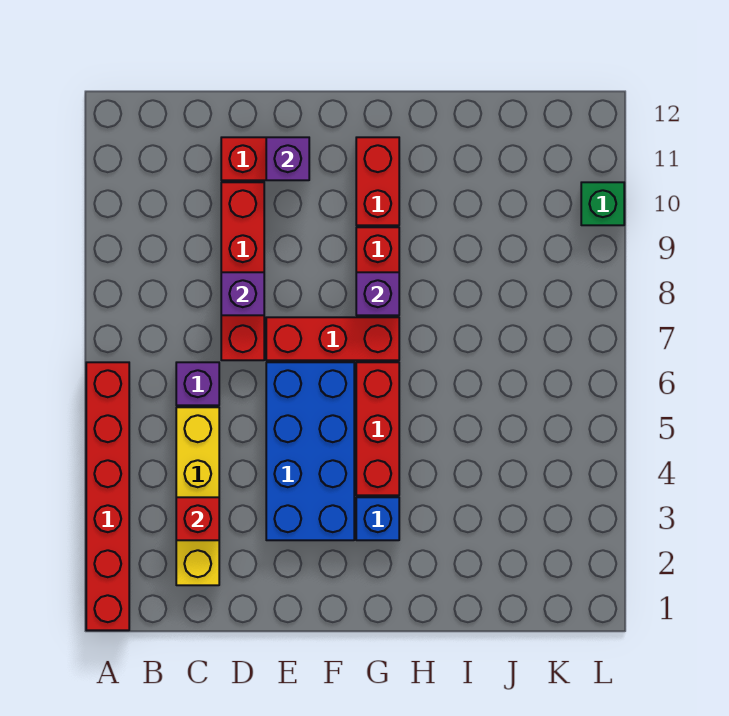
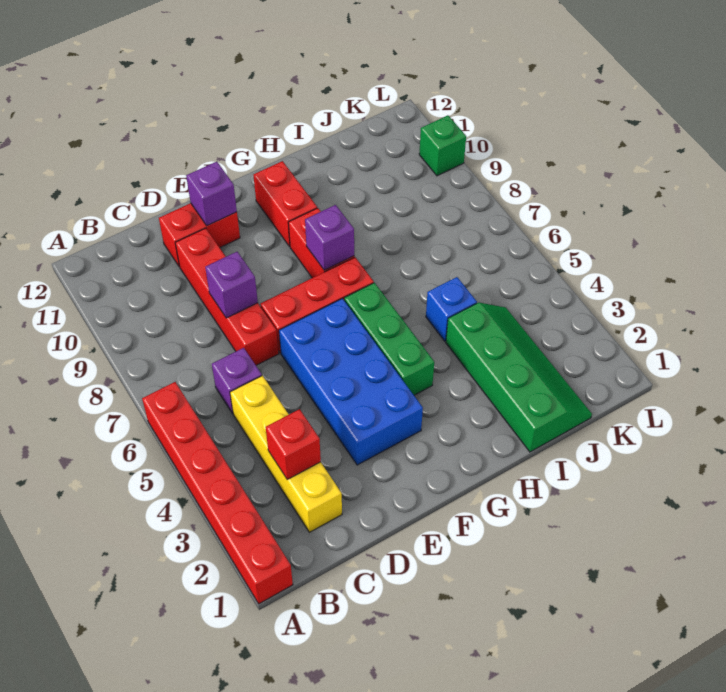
blue 1x1 brick [356,497,399,540] -> blue 1x1 brick moved to [426,277,477,341]
red 1x3 brick [356,362,399,495] -> green 1x3 brick [344,283,434,395]
none -> green 2x4 slope [446,303,592,452]

